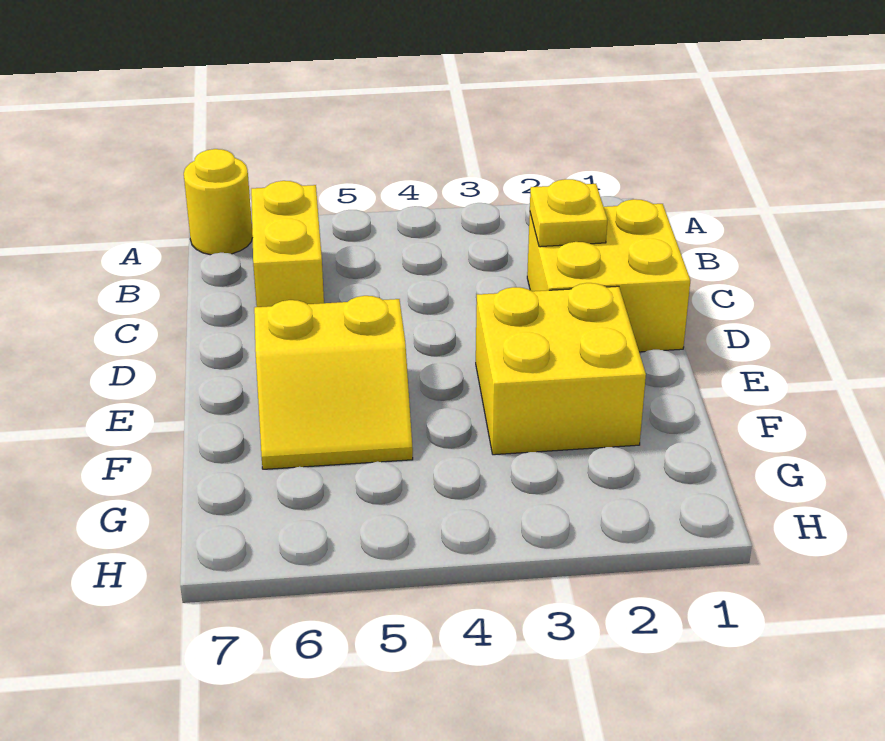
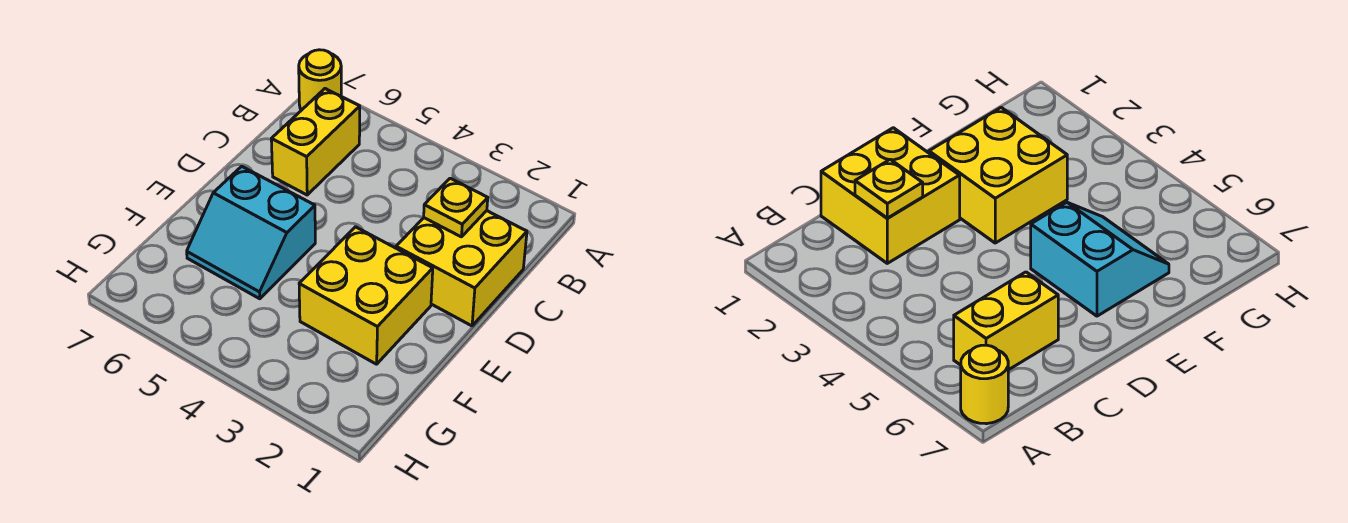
yellow 2x2 slope [254,296,413,469] -> cyan 2x2 slope [187,166,315,299]

